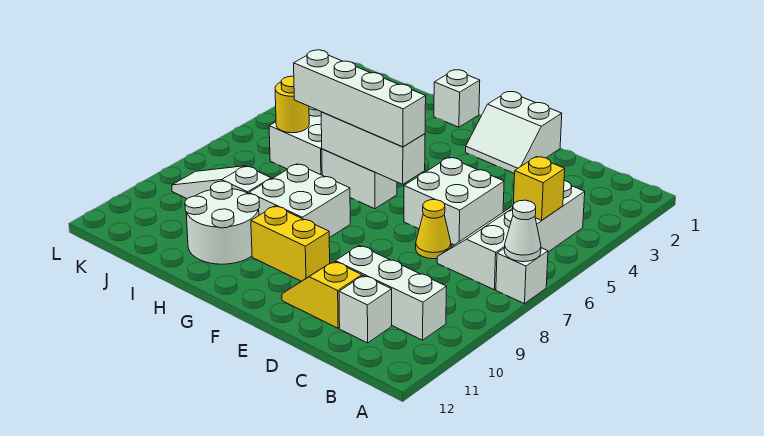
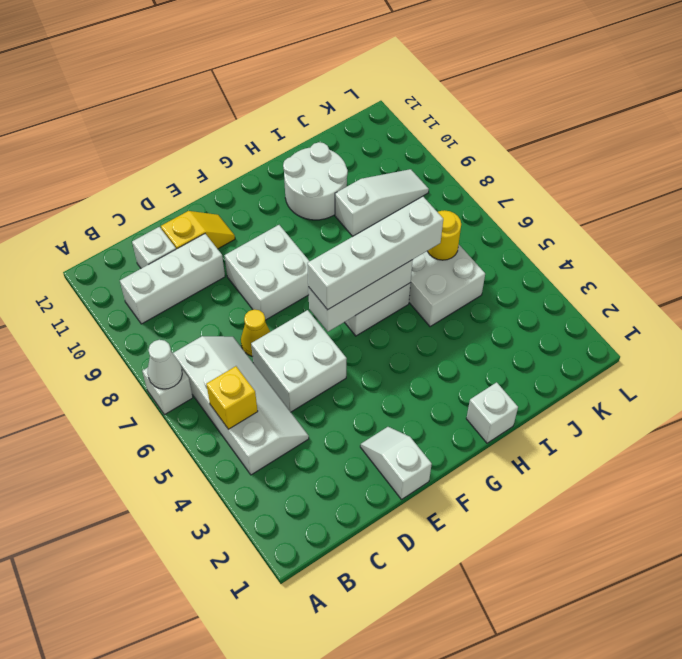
white 2x2 slope [466,92,562,174] -> white 1x2 slope [360,427,432,499]
yellow 1x2 brick [251,206,330,281] -> none
white 2x2 brick [249,164,350,238] -> white 2x2 brick moved to [224,225,309,320]

